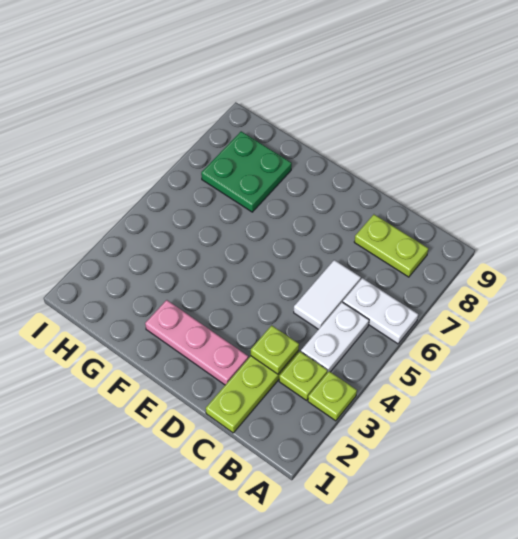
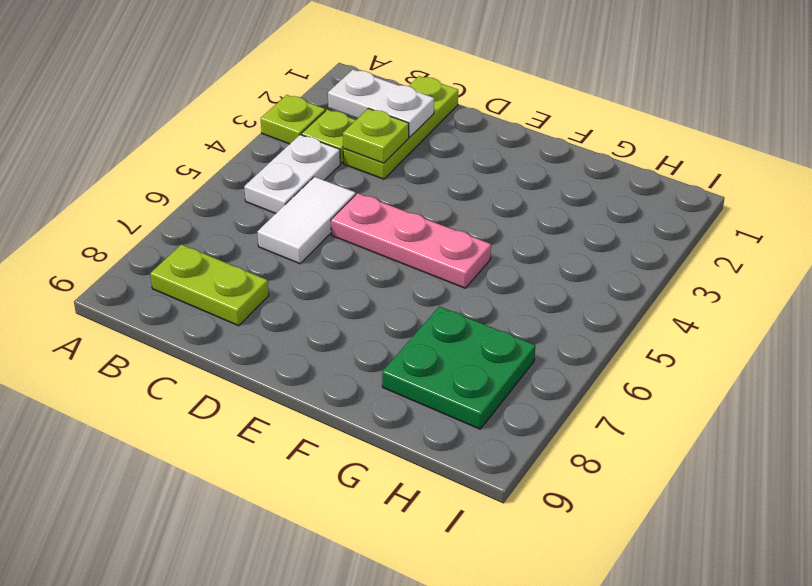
white 1x2 plate [343,278,418,344] -> white 1x2 plate moved to [328,70,434,137]
pink 1x3 plate [145,300,248,385] -> pink 1x3 plate moved to [331,193,491,288]

